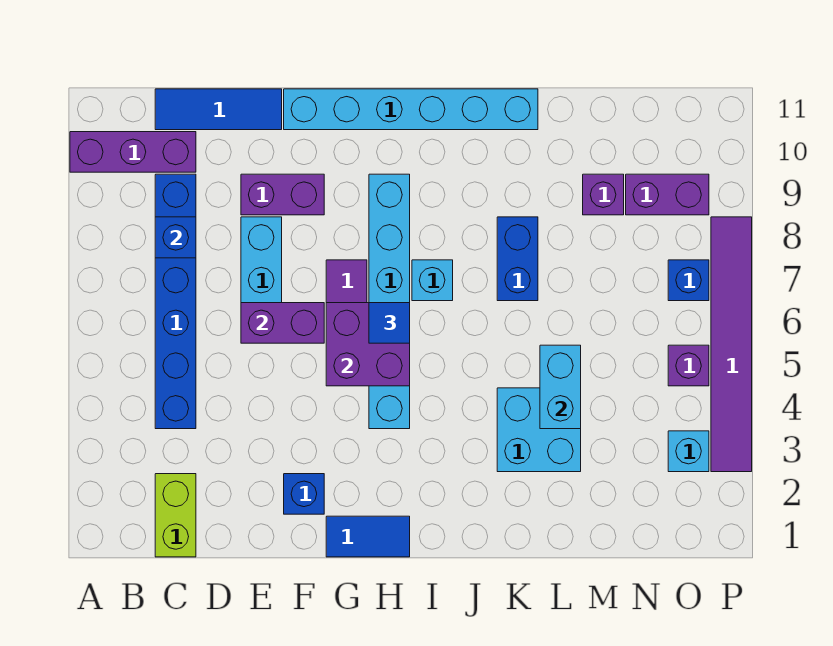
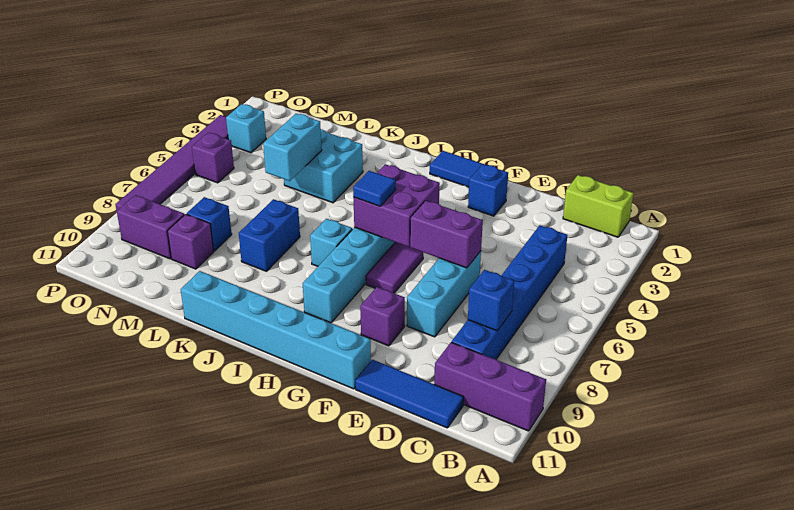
lime 1x2 brick [155,474,196,557] -> lime 1x2 brick turned to [563,175,633,237]
purple 1x2 brick [241,174,324,215] -> purple 1x1 brick [360,287,405,346]
blue 1x1 brick [668,260,709,301] -> blue 1x1 brick moved to [187,197,232,251]

